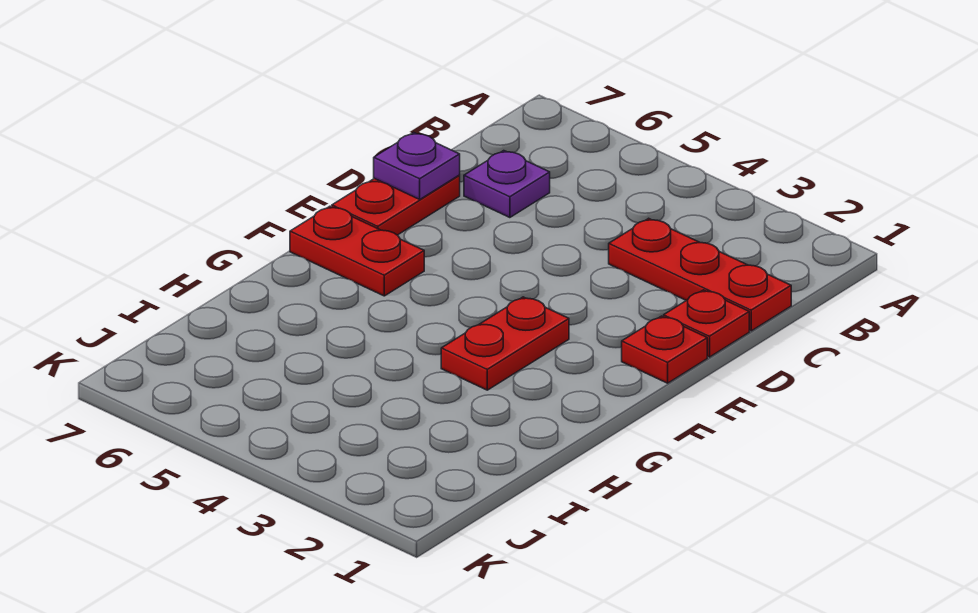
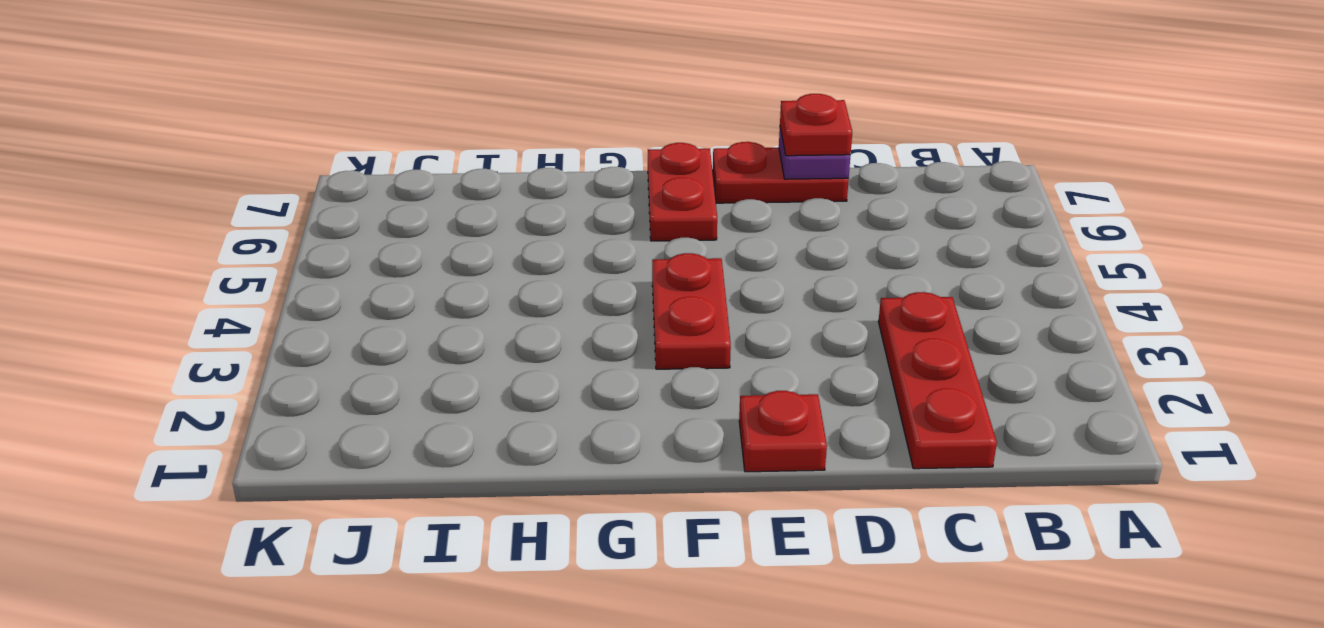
purple 1x1 plate [464,151,550,218] -> none
red 1x1 plate [664,290,749,357] -> red 1x1 plate moved to [780,94,852,156]
red 1x2 plate [441,297,569,390] -> red 1x2 plate turned to [652,253,731,369]

